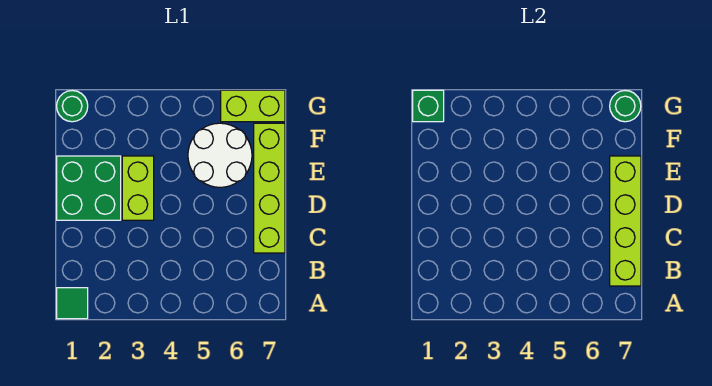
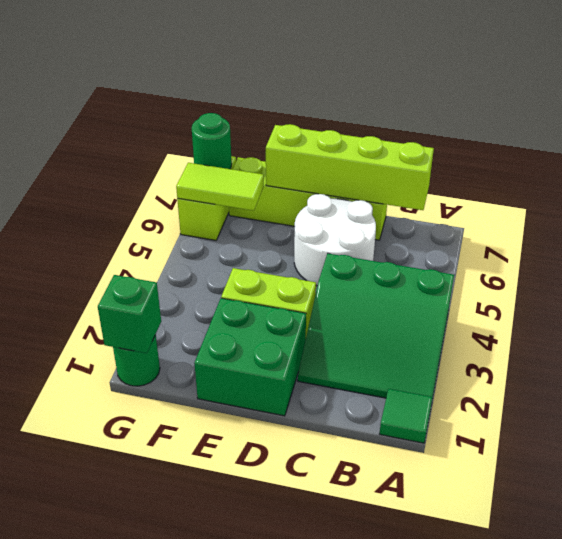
none -> green 3x3 slope [298,254,454,398]
white 2x2 round brick [188,123,252,187] -> white 2x2 round brick moved to [294,194,376,286]
none -> lime 1x2 tile [176,163,264,211]

